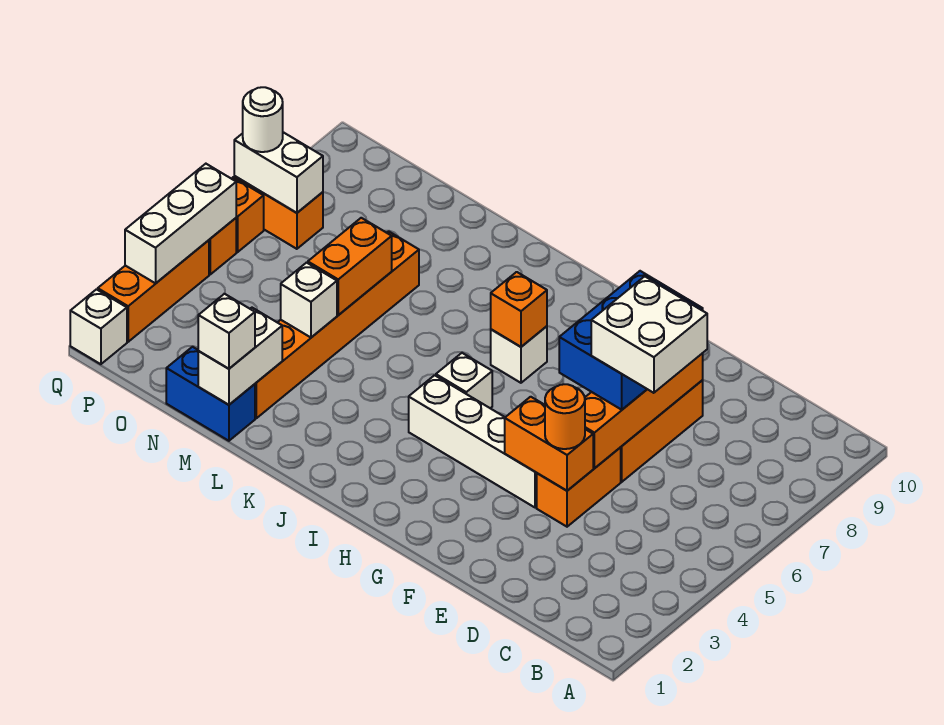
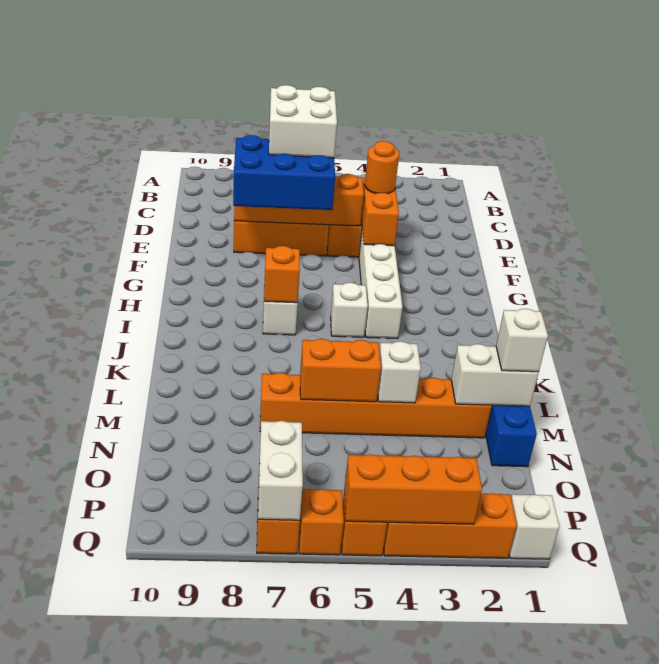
white 1x3 brick [125,164,236,283] -> orange 1x3 brick [344,454,482,524]
white 1x1 round brick [243,87,283,152] -> none

